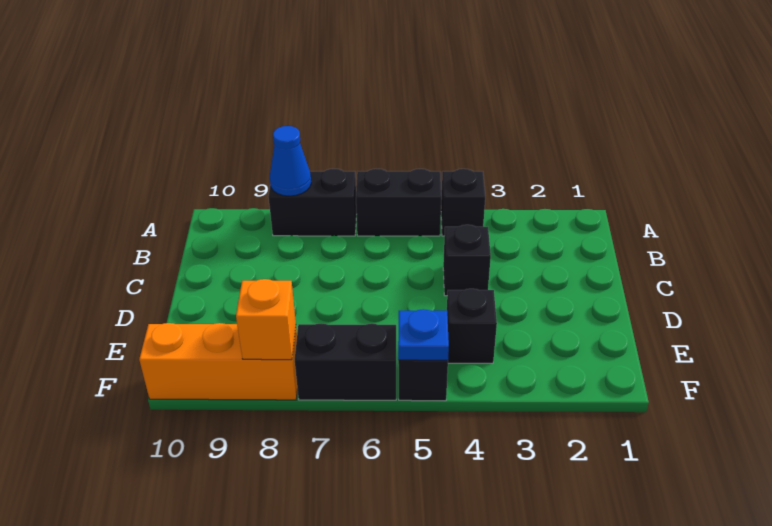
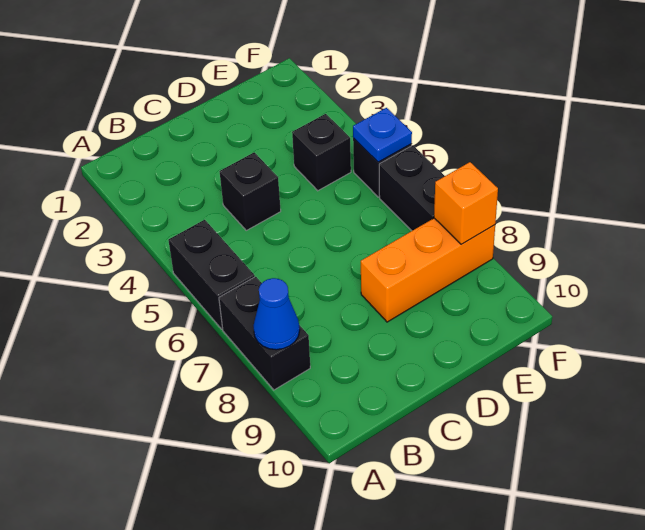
black 1x1 brick [441,169,485,236] -> none
orange 1x3 brick [139,323,297,400] -> orange 1x3 brick turned to [361,218,495,322]

